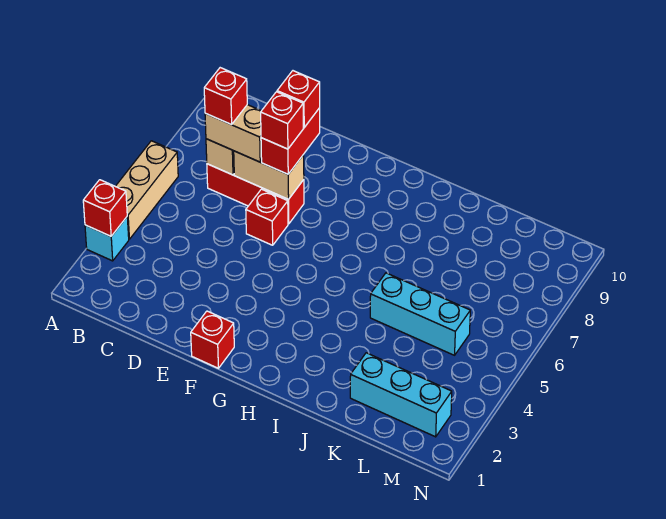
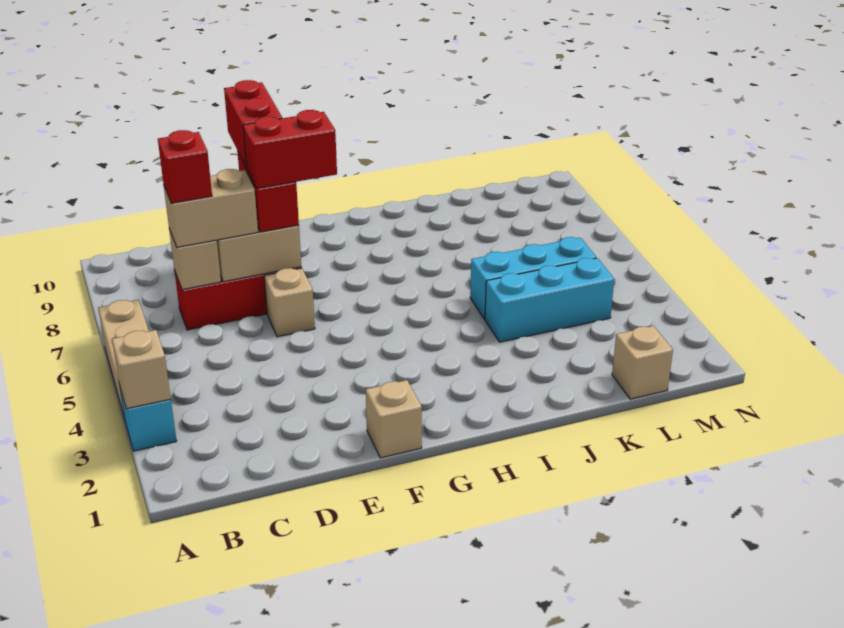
red 1x1 brick [83,180,127,236] -> tan 1x1 brick [112,330,171,409]
red 1x1 brick [246,189,288,245] -> tan 1x1 brick [264,268,315,337]
red 1x1 brick [261,92,303,149] -> red 1x2 brick [243,110,337,188]
red 1x1 brick [277,71,320,127] -> red 1x2 brick [224,80,282,168]
red 1x1 brick [191,311,234,368] -> tan 1x1 brick [366,380,422,458]
cyan 1x3 brick [350,353,452,437] -> cyan 1x3 brick moved to [485,258,614,342]
none -> tan 1x1 brick [612,326,673,399]

